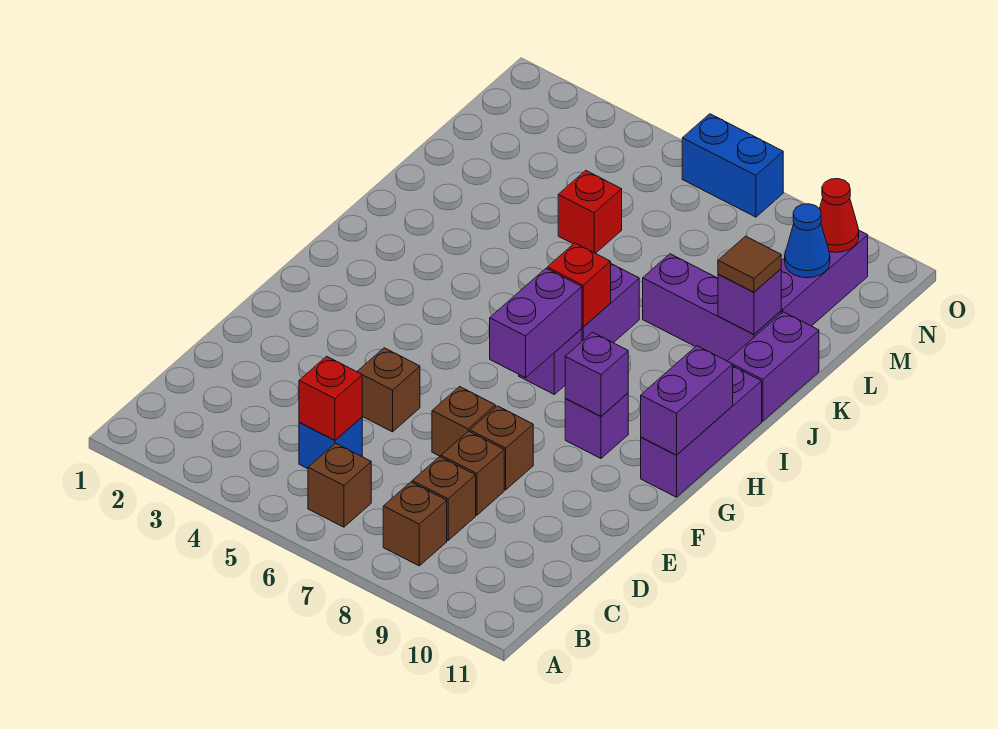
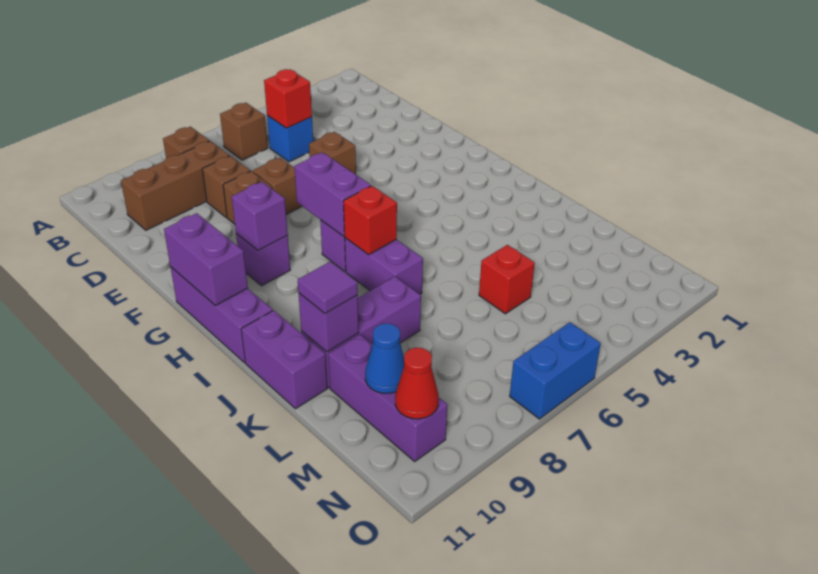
brown 1x1 brick [412,457,476,540] -> brown 1x3 brick [121,141,229,230]
brown 1x1 tile [718,236,781,292] -> purple 1x1 tile [298,262,358,314]

